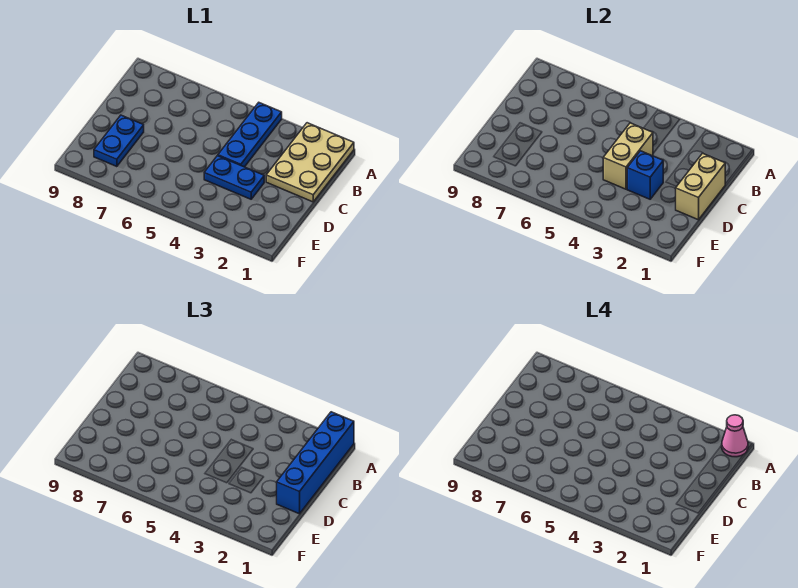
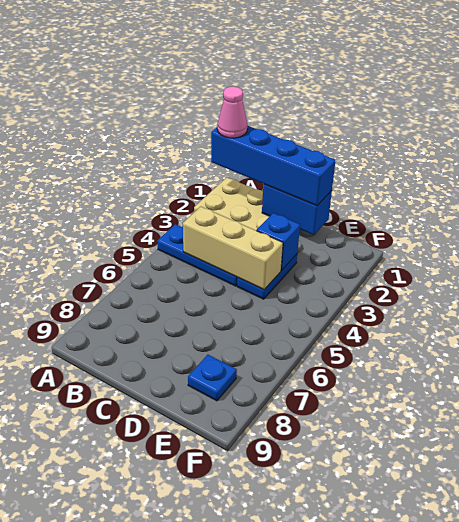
tan 1x2 brick [676,153,725,220] -> blue 1x2 brick [262,184,332,235]
tan 1x2 brick [603,123,653,189] -> tan 1x3 brick [183,207,283,290]
blue 1x2 plate [94,115,144,167] -> blue 1x1 plate [188,355,237,401]

